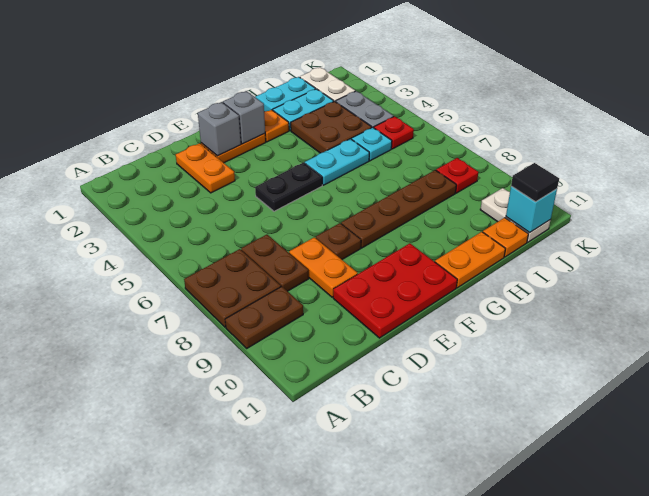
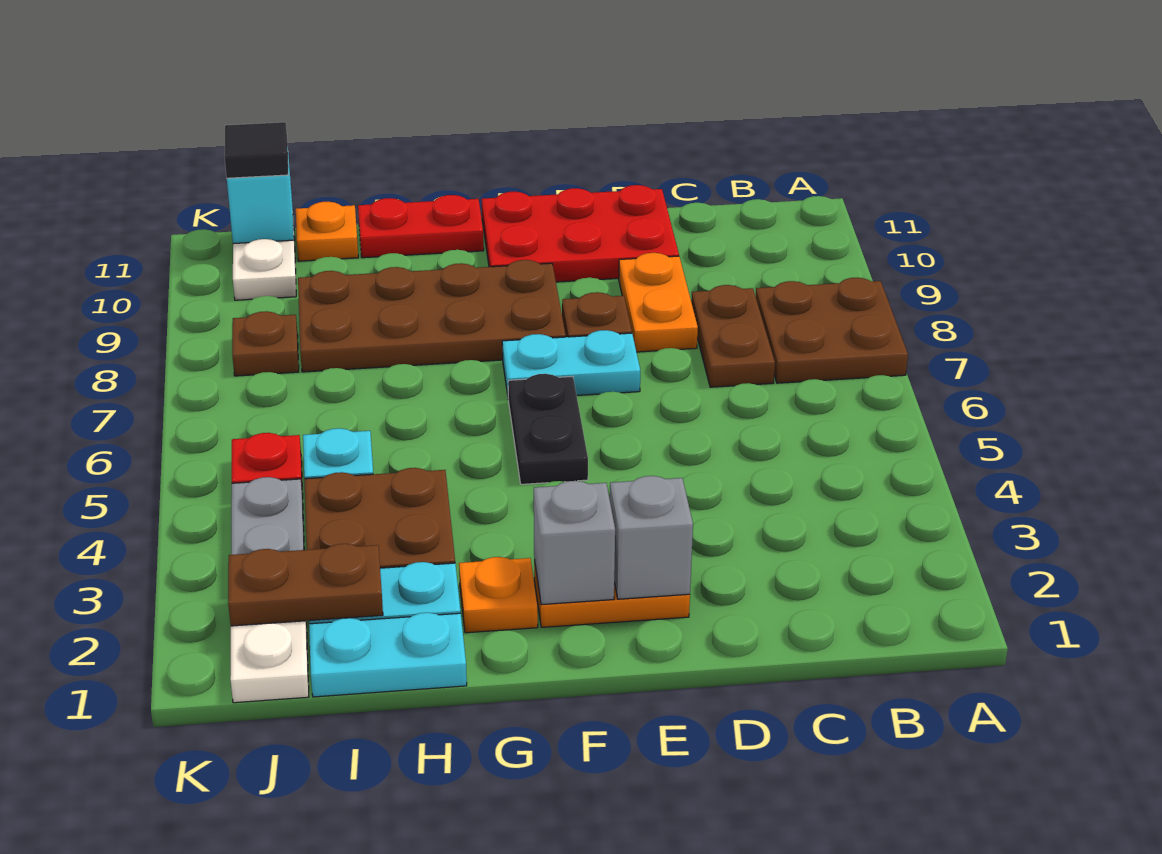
brown 1x2 plate [225,287,303,348] -> brown 1x2 plate moved to [228,544,383,626]
orange 1x2 plate [176,143,235,193] -> none
black 1x2 plate [255,163,322,211] -> black 1x2 plate turned to [508,374,588,484]
brown 1x4 plate [341,170,456,248] -> brown 2x4 plate [298,260,566,372]
cyan 1x2 plate [305,139,369,185] -> cyan 1x2 plate moved to [502,330,640,395]
orange 1x2 plate [435,232,505,288] -> red 1x2 plate [358,195,484,258]
red 1x1 plate [436,158,478,193] -> brown 1x1 plate [232,311,299,376]

